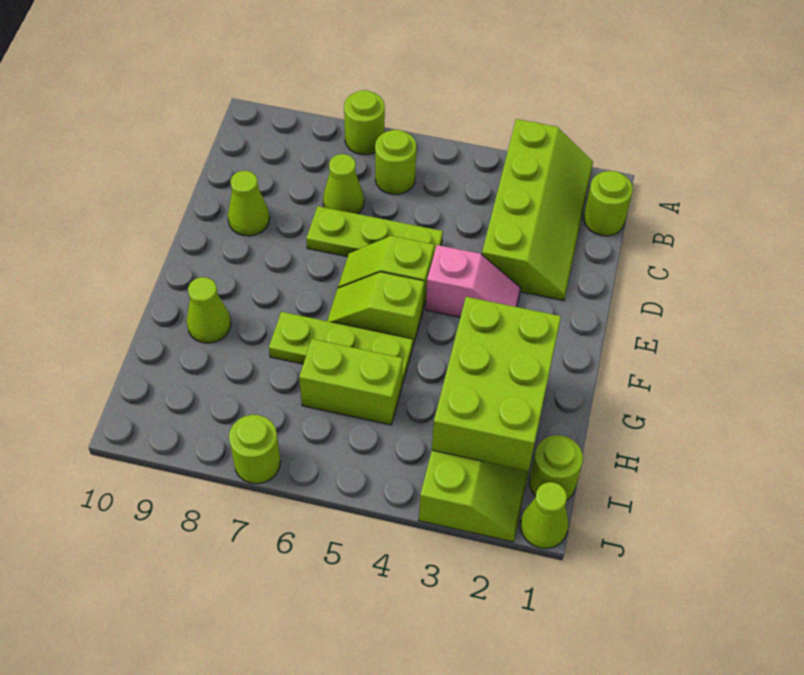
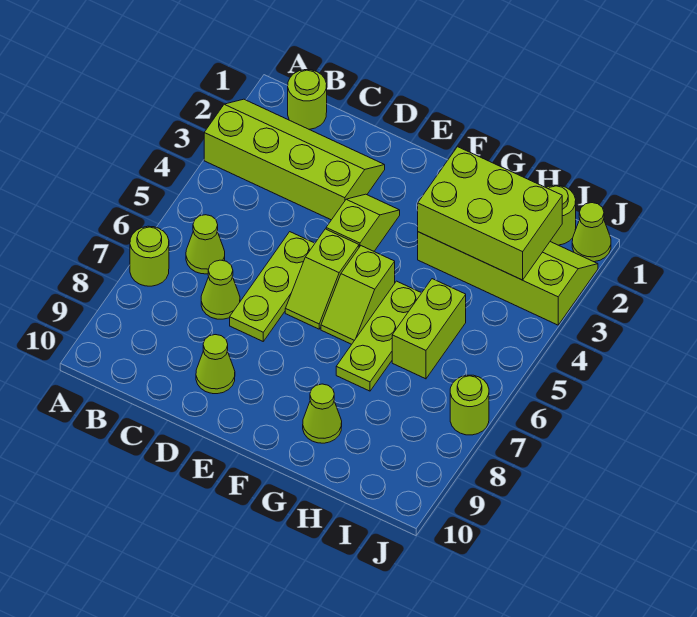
lime 1x1 round brick [375,130,417,195] -> lime 1x1 cone [186,215,225,274]
pink 1x2 slope [425,245,521,317] -> lime 1x2 slope [326,194,400,251]

